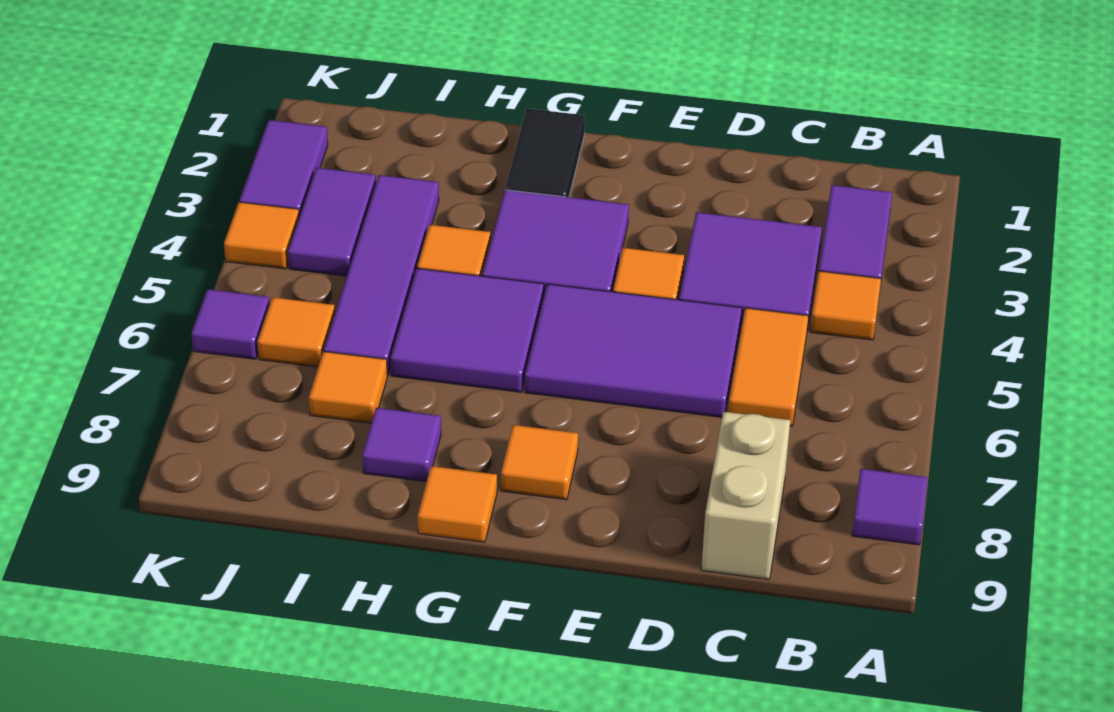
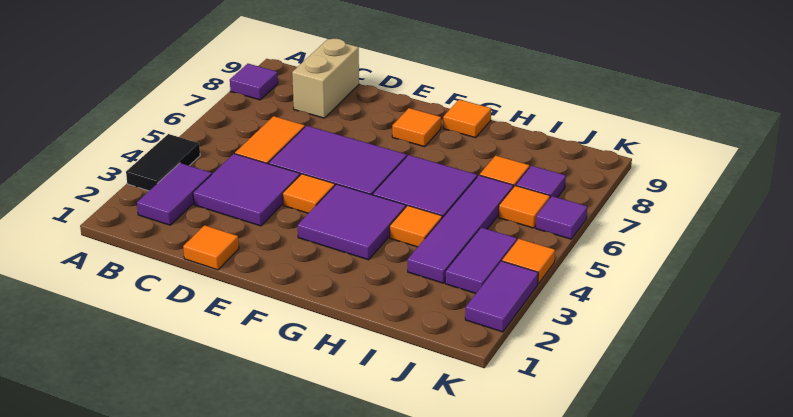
orange 1x1 tile [810,271,881,340] -> orange 1x1 tile moved to [183,225,239,270]
black 1x2 tile [505,109,585,197] -> black 1x2 tile moved to [126,134,200,191]
purple 1x1 tile [362,408,441,482] -> purple 1x1 tile moved to [516,166,566,198]

